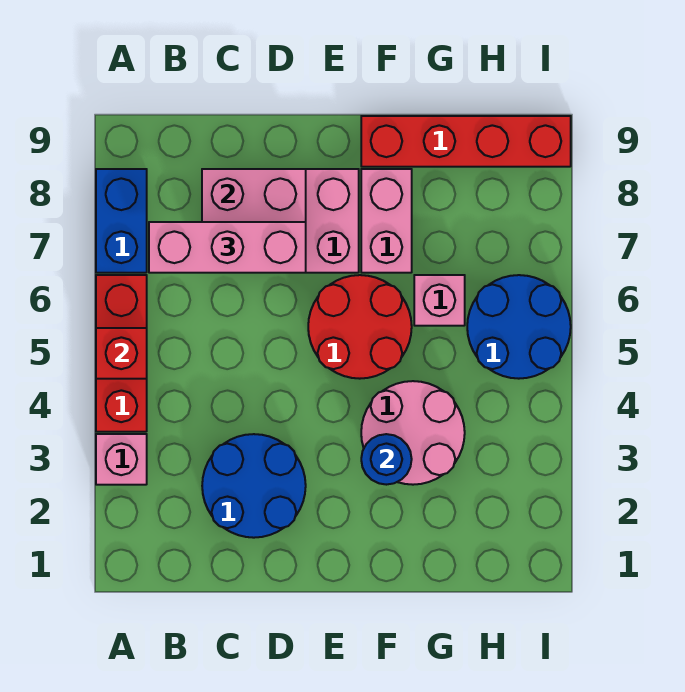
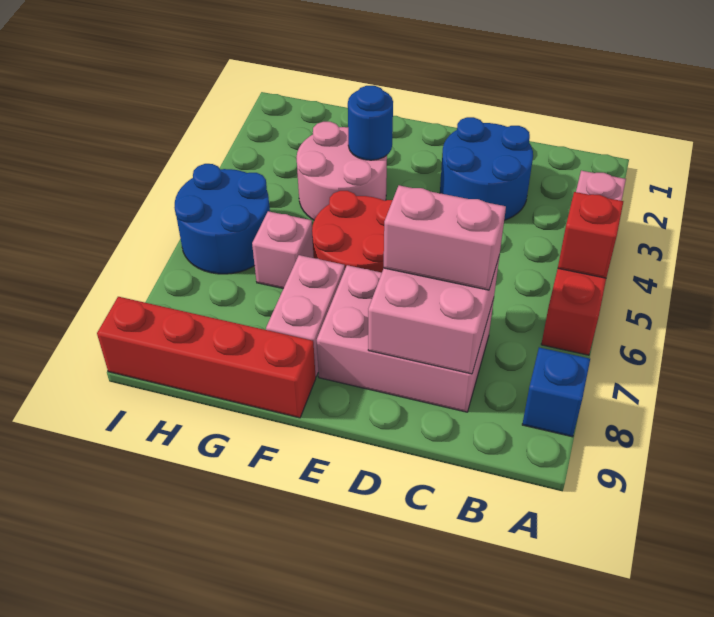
blue 1x2 brick [96,169,147,273] -> blue 1x1 brick [522,348,590,437]
pink 1x3 brick [149,222,306,273] -> pink 1x2 brick [384,185,506,290]

